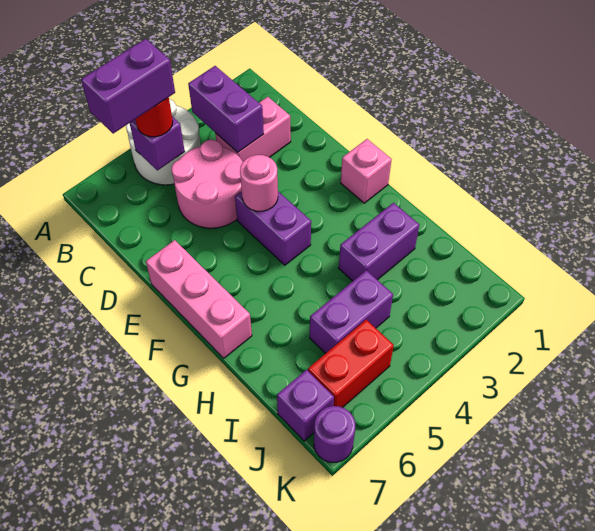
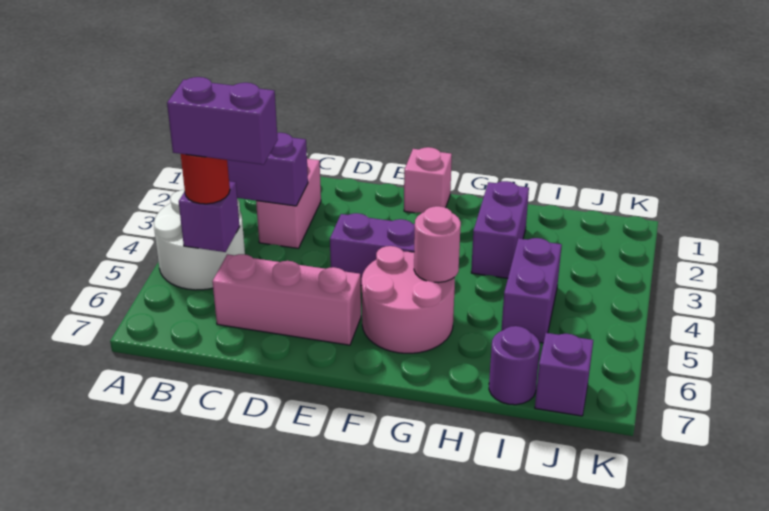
purple 1x2 brick [81,39,175,134] -> purple 1x2 brick turned to [167,77,278,165]
pink 2x2 round brick [172,140,243,228] -> pink 2x2 round brick moved to [362,246,455,353]
pink 1x1 round brick [240,155,278,211] -> pink 1x1 round brick moved to [414,206,461,283]
pink 1x3 brick [146,240,252,358] -> pink 1x3 brick moved to [213,254,361,345]
red 1x2 brick [308,320,394,408] -> none
purple 1x1 round brick [314,406,355,462] -> purple 1x1 round brick moved to [489,326,540,405]

